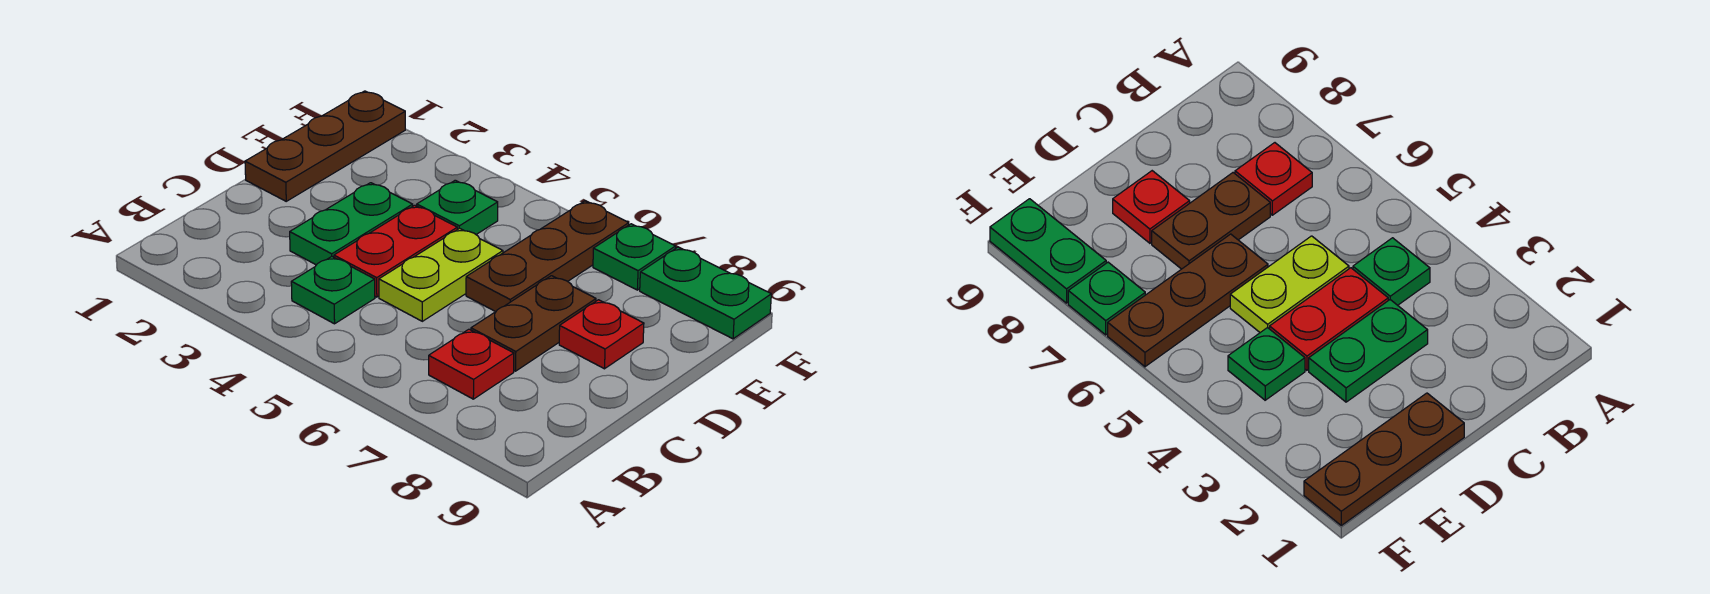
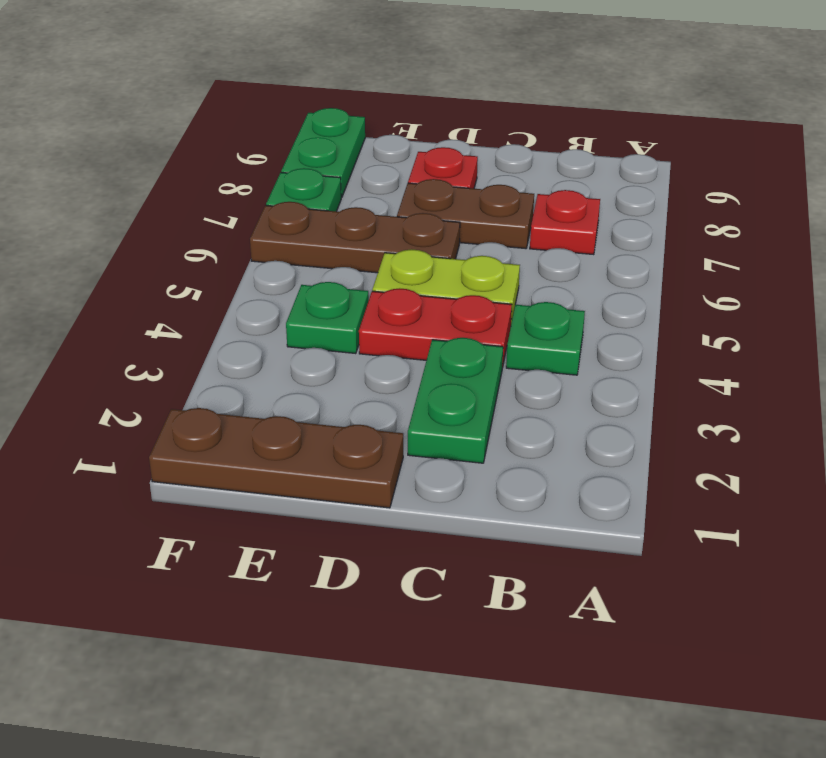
green 1x2 plate [290,183,413,265] -> green 1x2 plate turned to [408,338,503,463]

